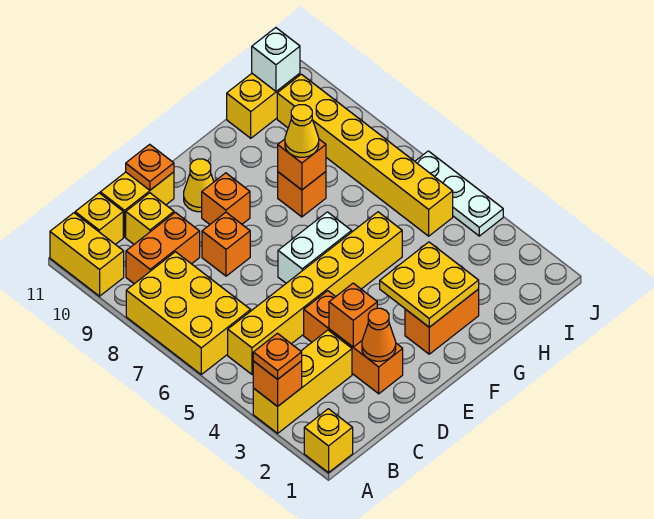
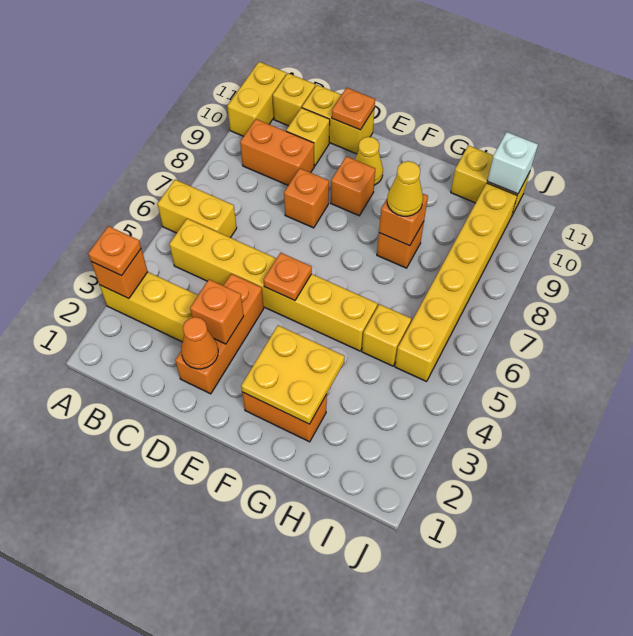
yellow 1x1 brick [304,409,353,473] -> yellow 1x1 brick moved to [362,304,411,366]
yellow 2x3 brick [126,252,251,374] -> yellow 1x2 brick [157,180,237,238]
none -> orange 1x1 plate [264,253,312,301]
white 1x2 brick [278,212,352,283] -> none
white 1x3 plate [415,151,503,236] -> none

